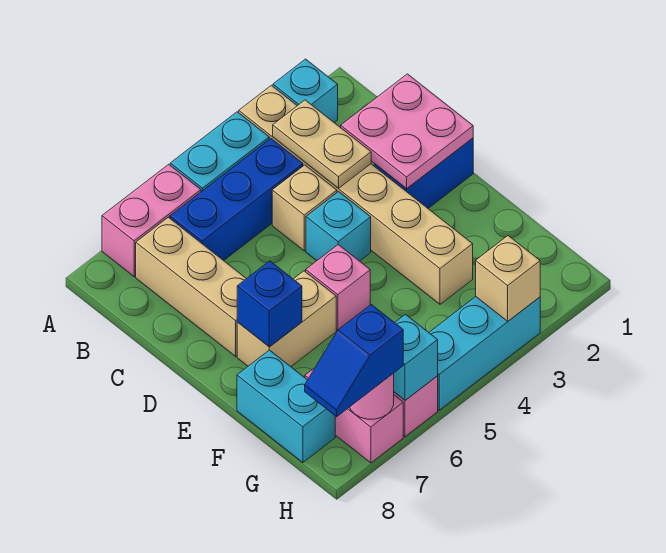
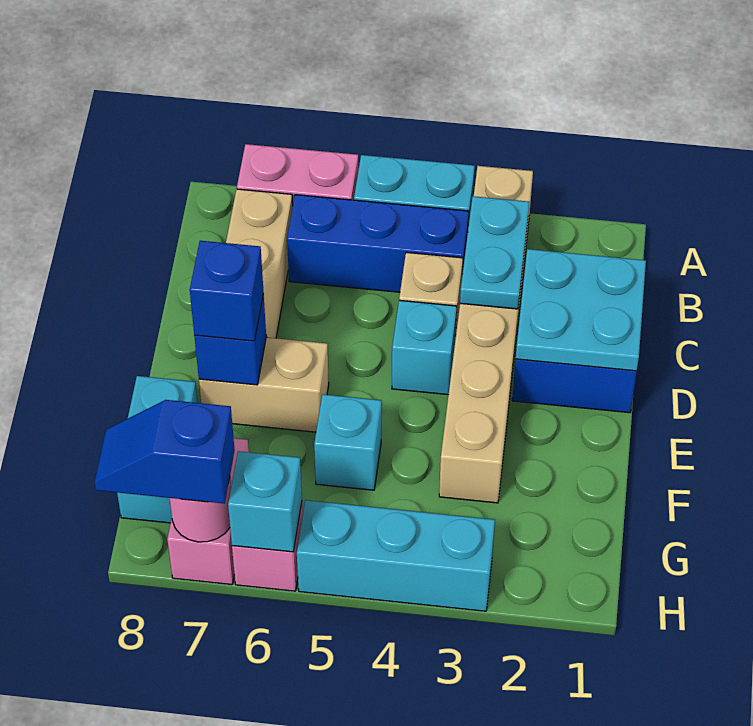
cyan 1x1 brick [273,59,338,123] -> cyan 1x1 brick moved to [314,394,382,490]
tan 1x2 plate [273,100,371,188] -> cyan 1x2 plate [460,196,529,309]
pink 2x2 plate [341,74,473,188] -> cyan 2x2 plate [516,249,646,371]
pink 1x1 brick [306,245,370,330] -> none
none -> blue 1x1 brick [190,241,264,341]
tan 1x1 brick [476,236,540,321] -> none

